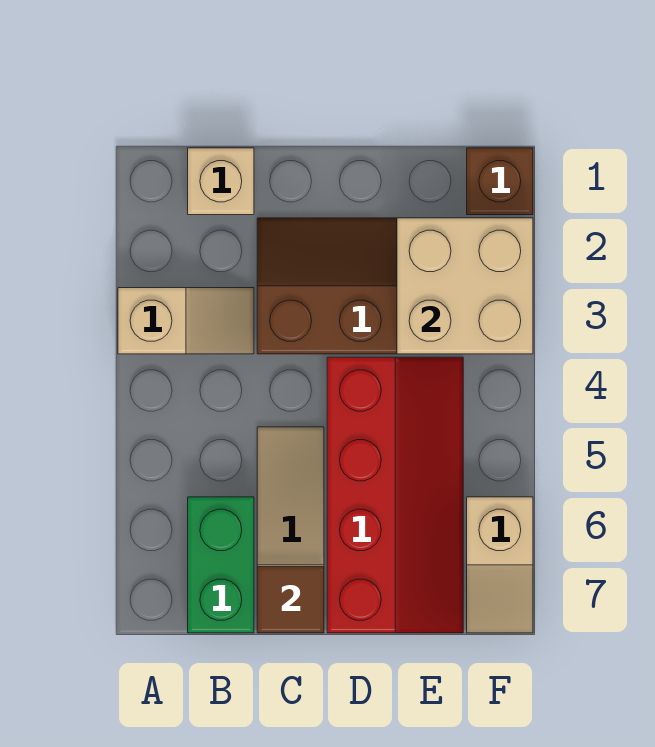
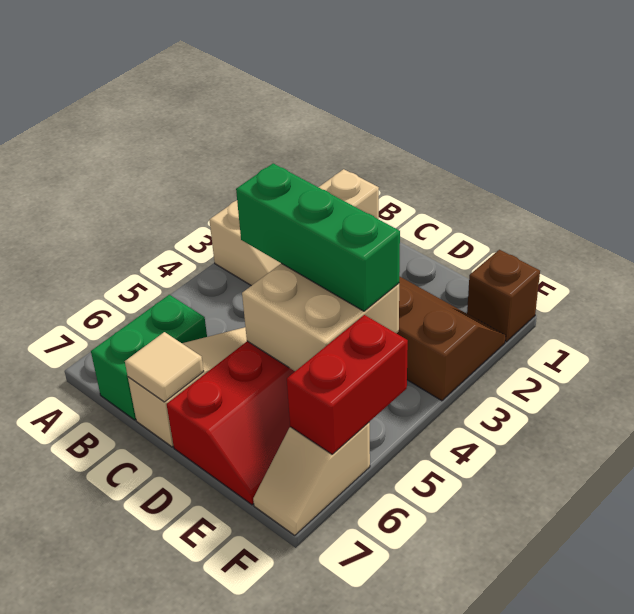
none -> green 1x3 brick [236,163,400,311]
brown 1x1 tile [257,567,324,633] -> tan 1x1 tile [125,332,204,402]
tan 2x2 brick [397,218,533,354] -> tan 2x2 brick moved to [242,263,399,371]
none -> red 1x2 brick [287,315,408,454]

